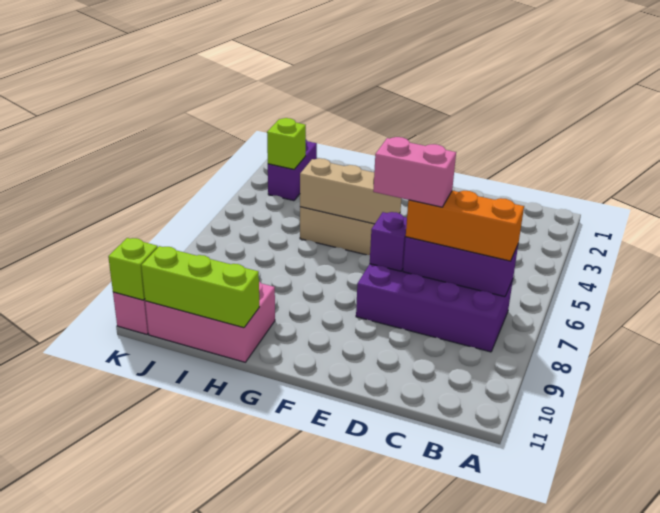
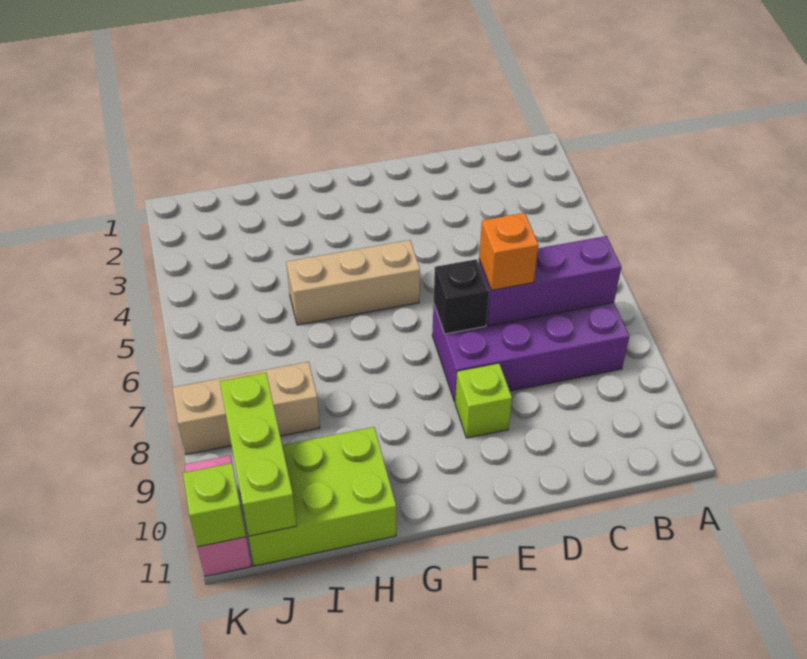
orange 1x3 brick [406,191,524,261] -> orange 1x1 brick [479,213,539,290]
pink 1x2 brick [373,137,456,207] -> none
purple 1x1 brick [370,212,407,271] -> black 1x1 brick [434,259,489,334]
tan 1x3 brick [300,158,401,224] -> tan 1x3 brick moved to [173,362,320,455]
pink 2x3 brick [145,282,275,362] -> lime 2x3 brick [249,427,396,566]
lime 1x3 brick [141,246,259,328] -> lime 1x3 brick turned to [220,373,297,536]
purple 1x2 brick [268,140,317,201] -> none
lime 1x1 brick [267,118,306,169] -> lime 1x1 brick moved to [455,363,512,438]

